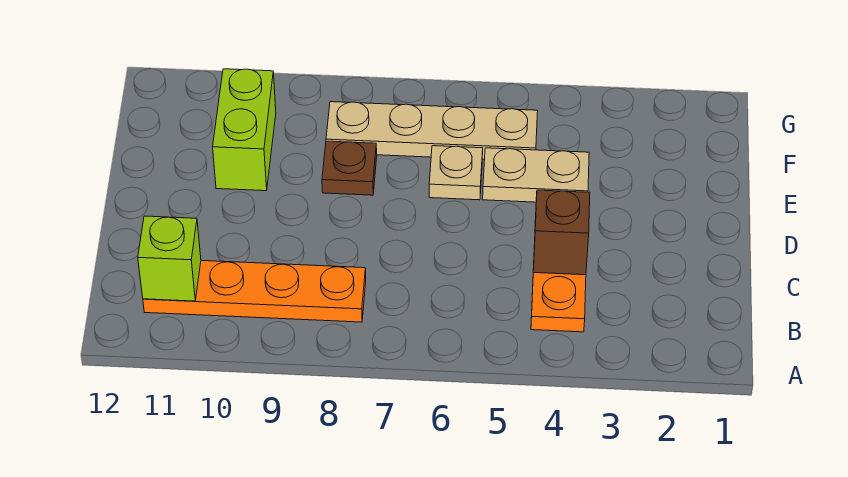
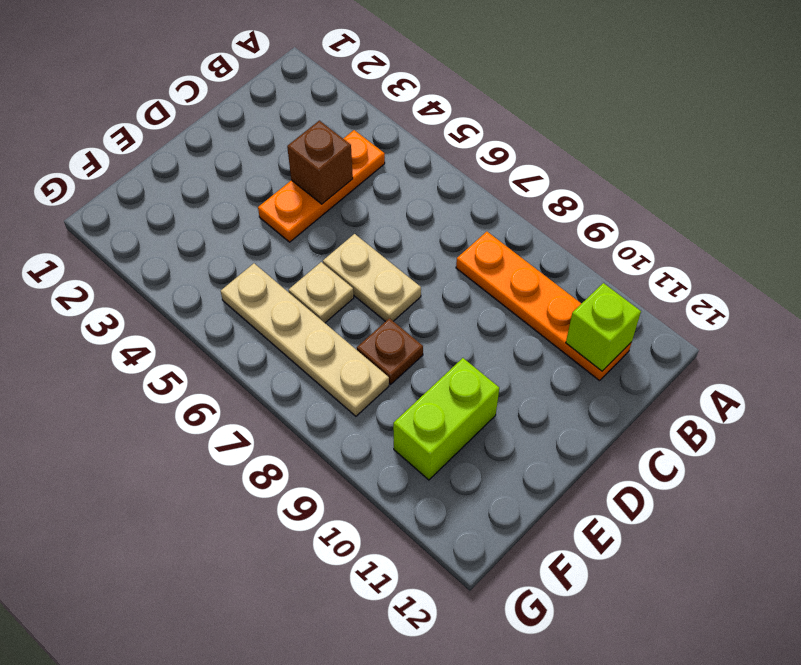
tan 1x2 plate [483,148,589,202] -> tan 1x2 plate moved to [323,234,421,322]

